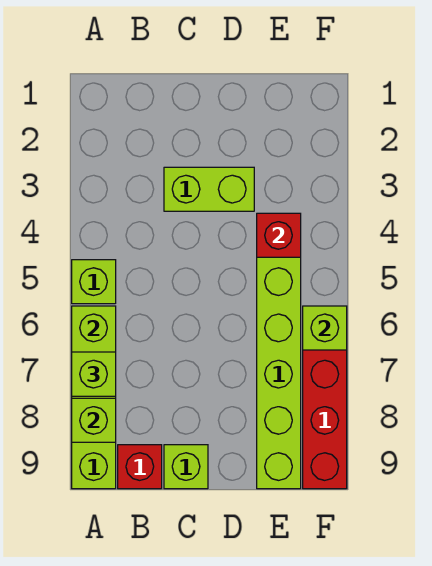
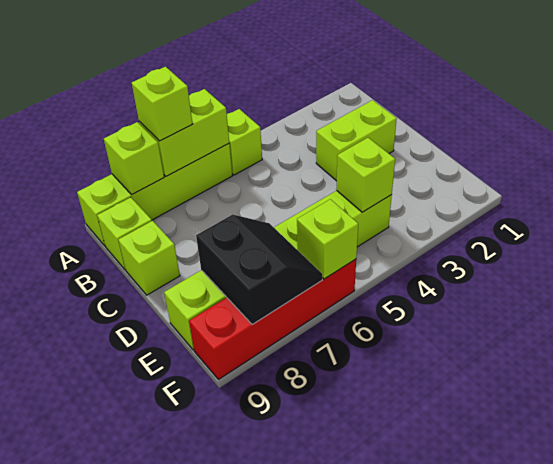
red 1x1 brick [118,445,162,489] -> lime 1x1 brick [97,197,152,270]
lime 1x2 brick [164,167,254,211] -> lime 1x2 brick turned to [316,100,397,181]
red 1x1 brick [257,213,301,257] -> lime 1x1 brick [336,138,395,212]
none -> black 2x2 slope [196,214,322,325]

